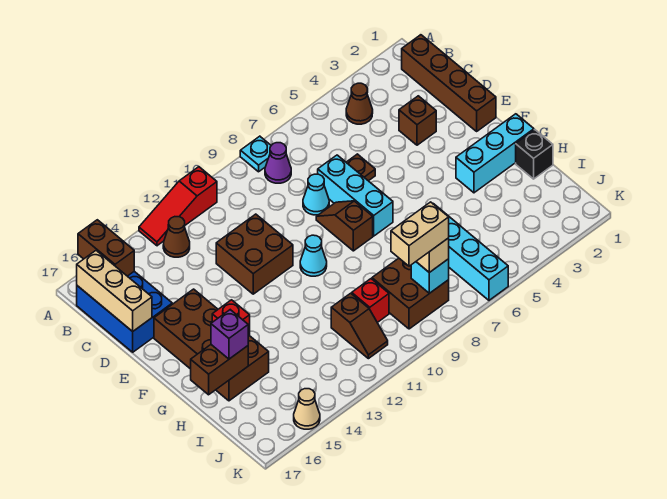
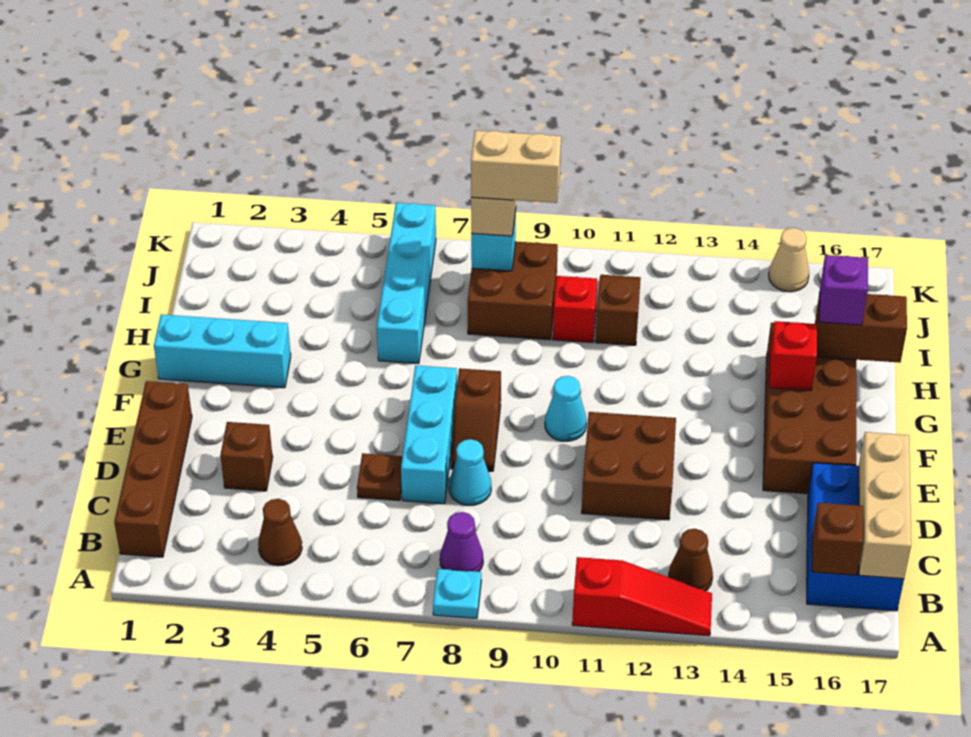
brown 1x2 brick [78,220,134,276] -> brown 1x1 brick [812,503,863,575]
black 1x1 brick [516,130,553,179] -> none

